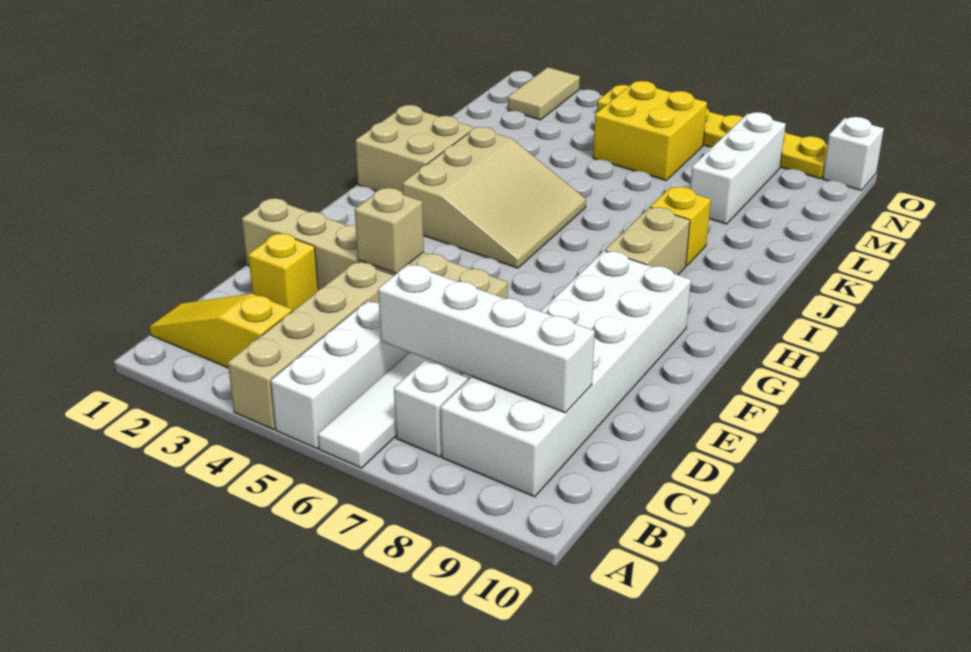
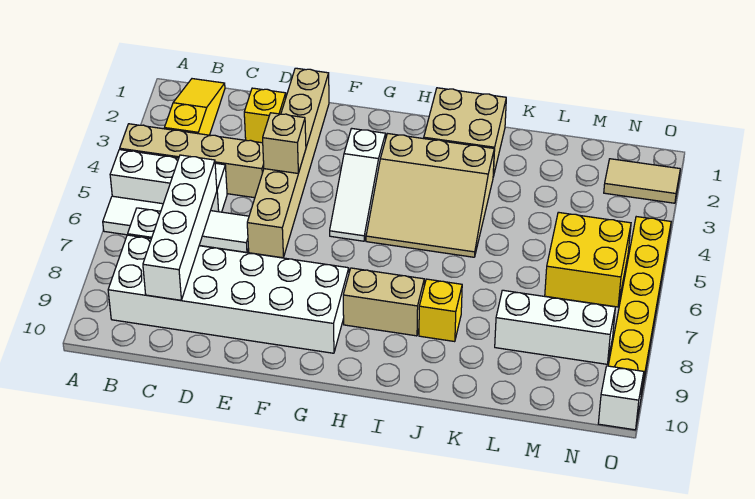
none -> white 1x3 slope [330,128,386,241]

